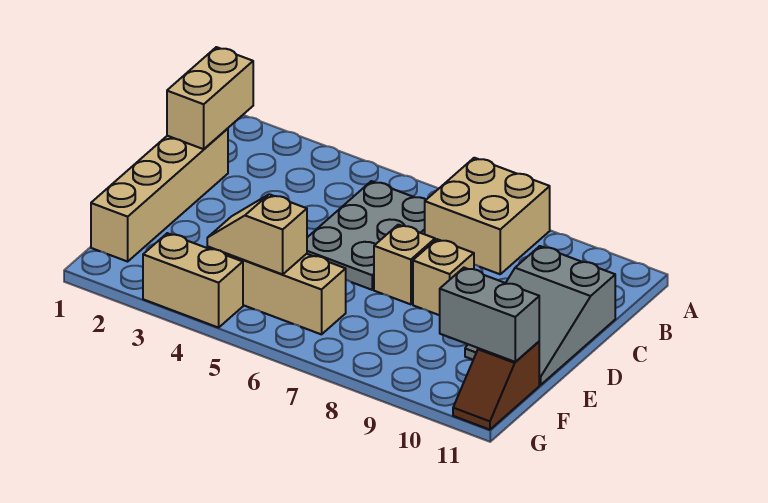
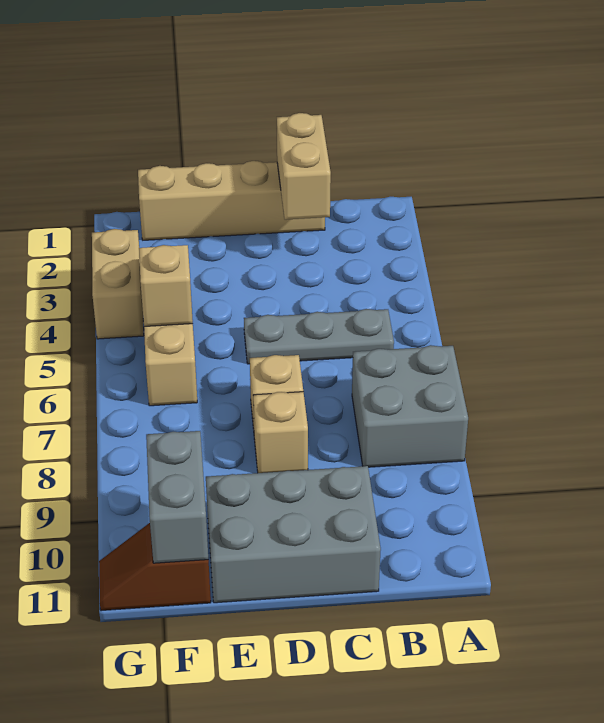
tan 2x2 brick [425,158,550,274] -> grey 2x2 brick [352,345,468,467]
tan 1x2 brick [167,47,253,149] -> tan 1x2 brick turned to [277,113,331,220]
grey 2x3 plate [307,181,426,290] -> grey 1x3 plate [244,309,394,364]
grey 2x3 slope [465,246,615,385] -> grey 2x3 brick [206,466,381,603]

